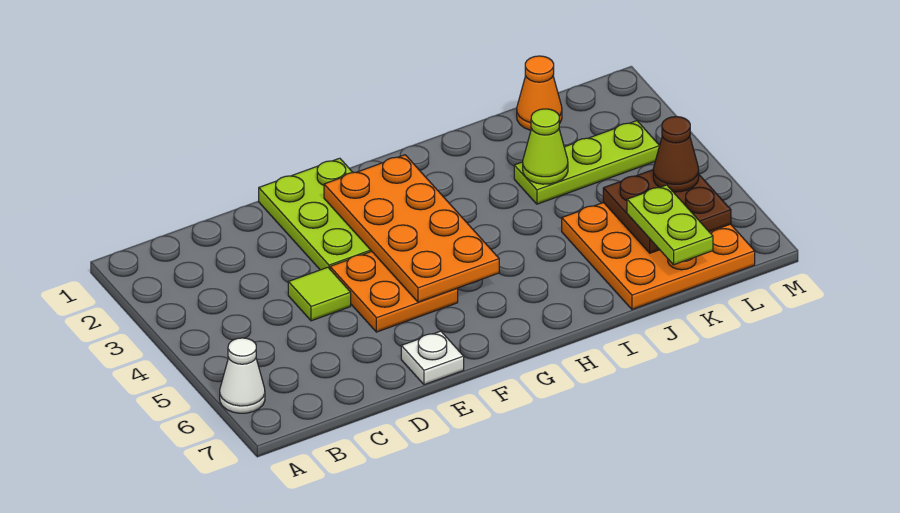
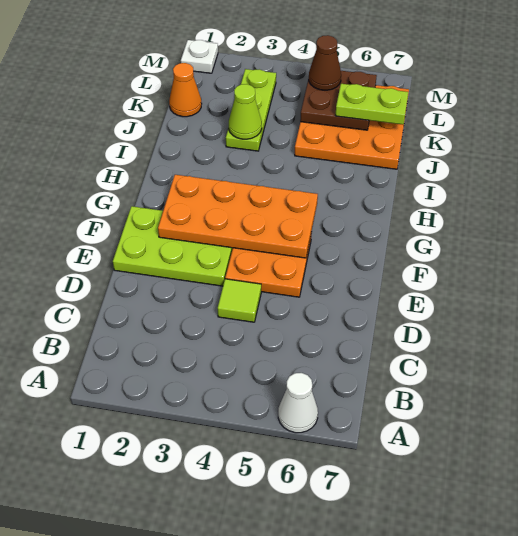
white 1x1 plate [401,331,464,385] -> white 1x1 plate moved to [181,40,218,73]

